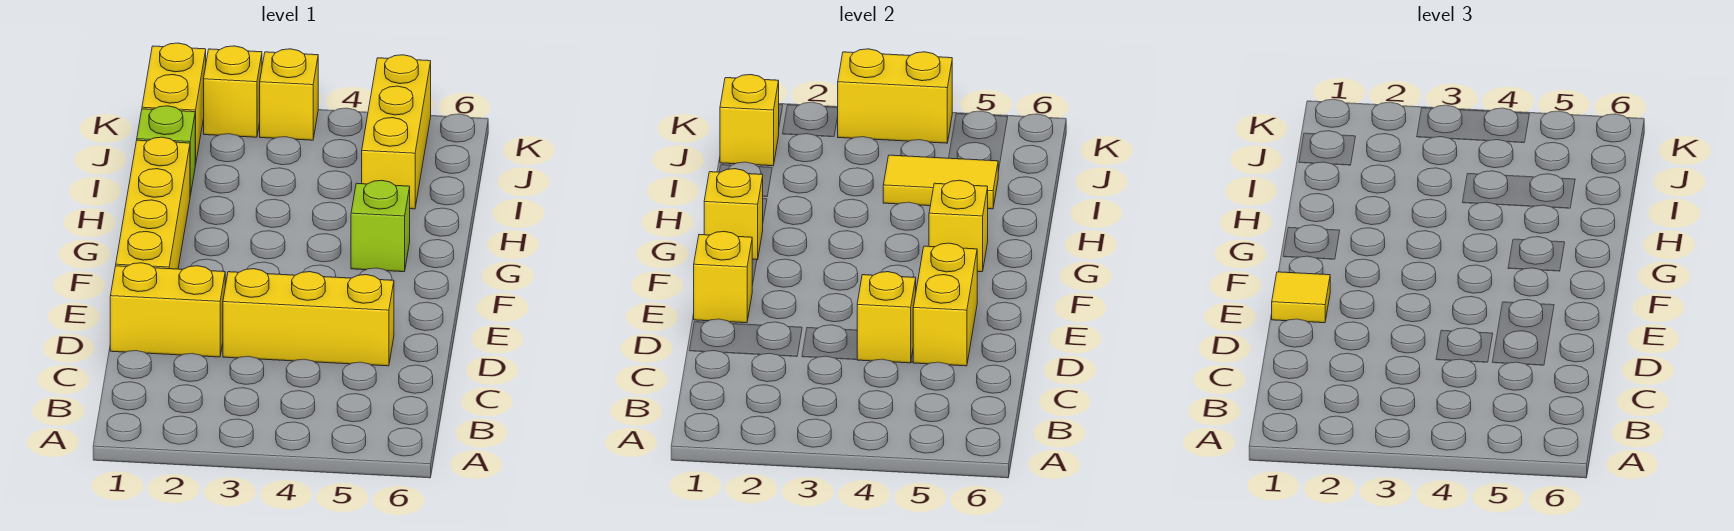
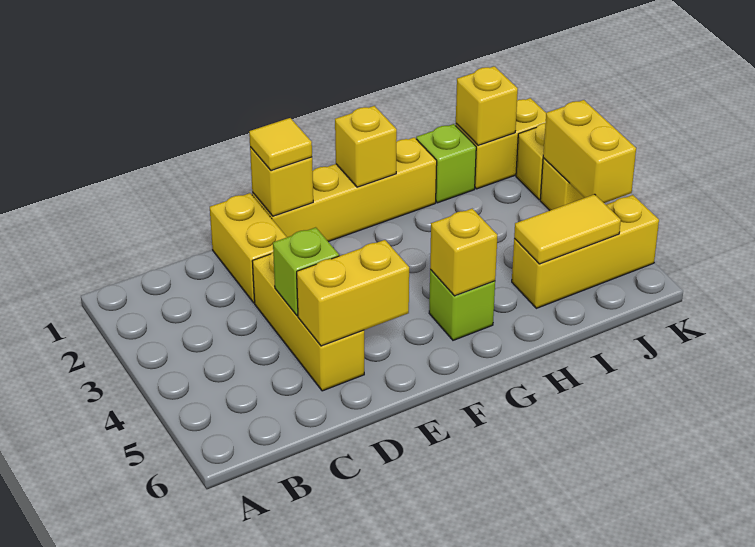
yellow 1x1 brick [857,272,916,363] -> lime 1x1 brick [273,227,339,316]
yellow 1x2 tile [883,155,998,209] -> yellow 1x2 tile turned to [514,194,621,264]

